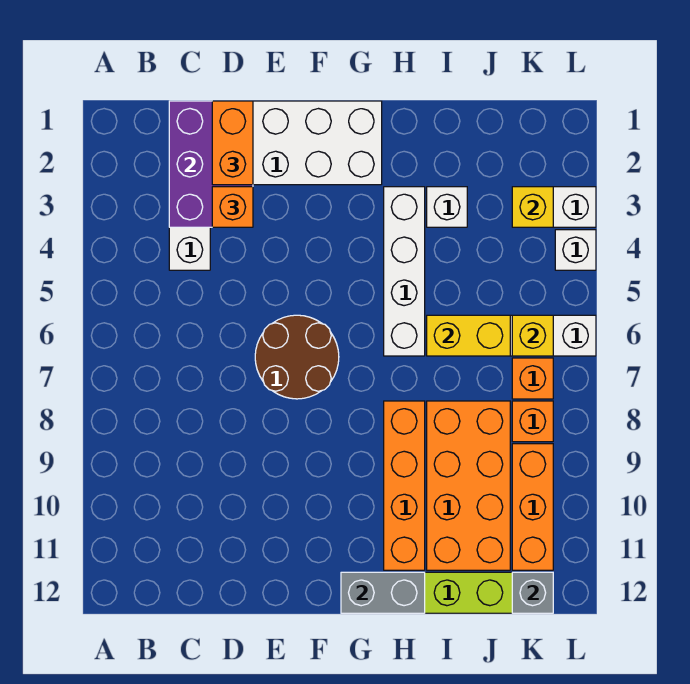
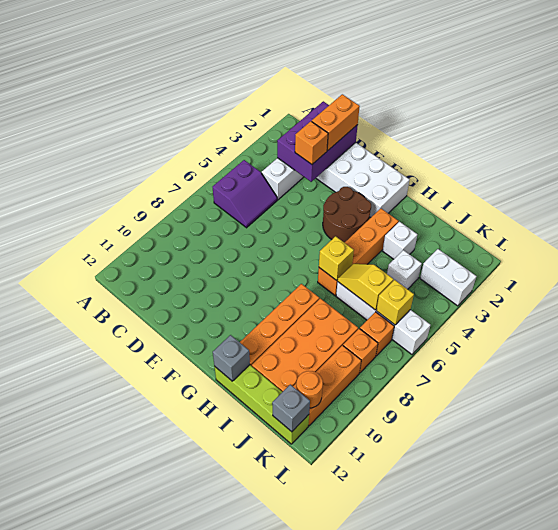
none -> purple 2x2 slope [213,160,277,228]
brown 2x2 round brick [255,315,339,399] -> brown 2x2 round brick moved to [323,187,371,243]
grey 1x2 brick [341,572,425,613] -> grey 1x1 brick [213,335,250,381]
white 1x4 brick [384,187,425,356] -> orange 1x4 brick [318,209,398,296]
yellow 1x2 brick [427,315,510,356] -> yellow 1x2 slope [338,264,394,310]
yellow 1x1 brick [512,187,553,227] -> yellow 1x1 brick moved to [319,236,354,281]
none -> orange 1x1 round brick [296,371,323,408]
white 1x1 brick [555,230,596,270] -> white 1x1 brick moved to [387,250,422,289]

